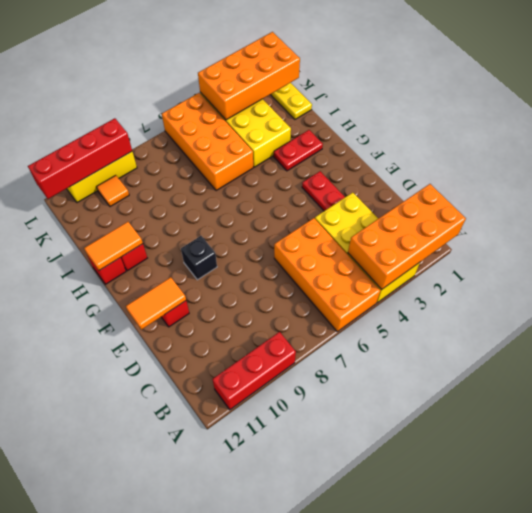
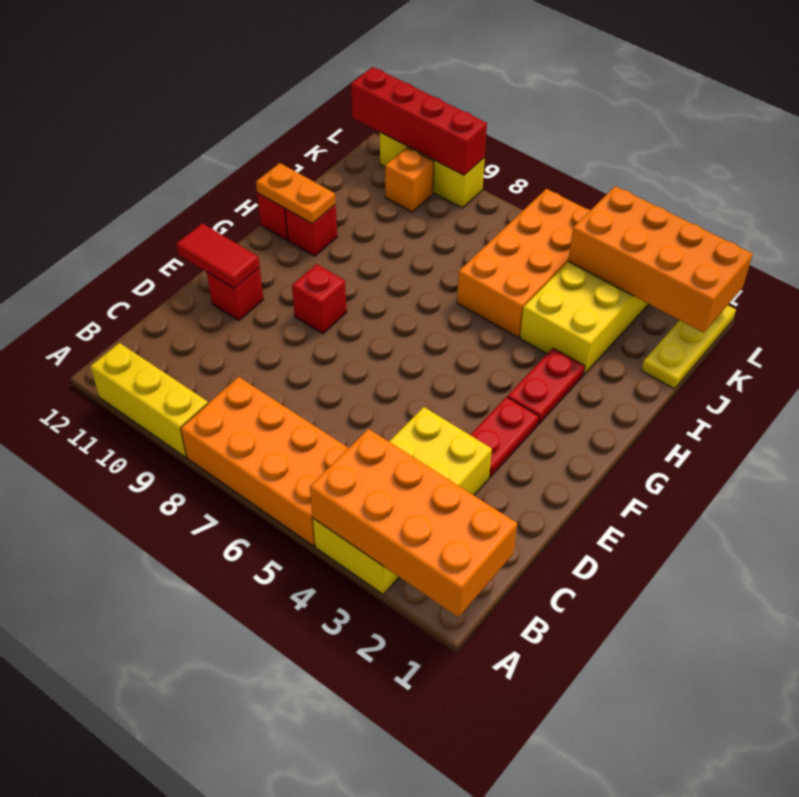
orange 2x4 brick [274,218,381,332] -> orange 2x4 brick turned to [181,377,348,546]
red 1x3 brick [213,332,296,410] -> yellow 1x3 brick [90,343,208,457]
orange 1x2 tile [126,277,186,330] -> red 1x2 tile [176,223,260,288]
black 1x1 brick [181,236,217,280] -> red 1x1 brick [292,264,347,334]
red 1x2 plate [273,130,323,171] -> red 1x2 plate turned to [507,348,585,424]
orange 1x2 tile [84,222,143,270] -> orange 1x2 plate [256,163,336,223]
orange 1x1 tile [97,175,129,207] -> orange 1x1 brick [385,148,434,212]

